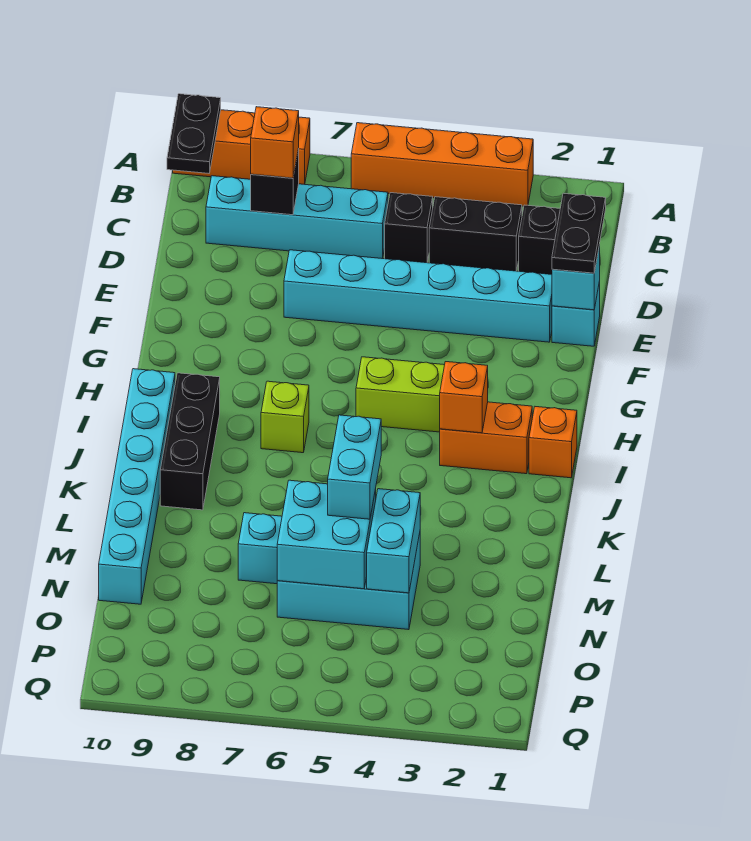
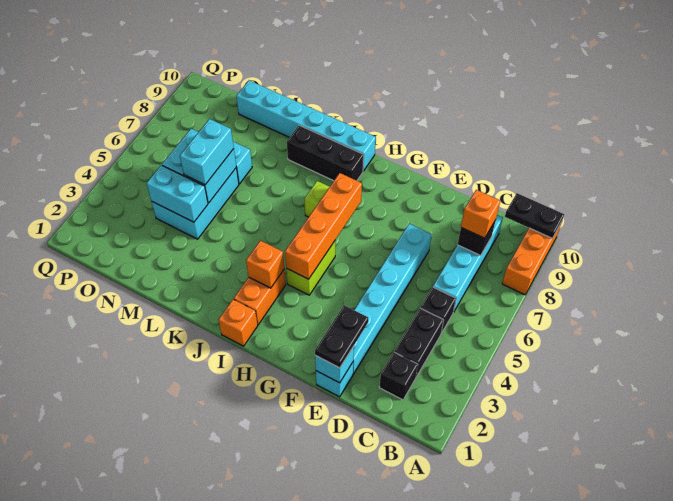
orange 1x4 brick [351,123,533,206] -> orange 1x4 brick moved to [285,173,362,279]
black 1x2 plate [552,193,606,273] -> black 1x2 plate turned to [315,305,368,368]
cyan 1x2 brick [328,415,381,519] -> cyan 1x2 brick turned to [180,119,234,185]

